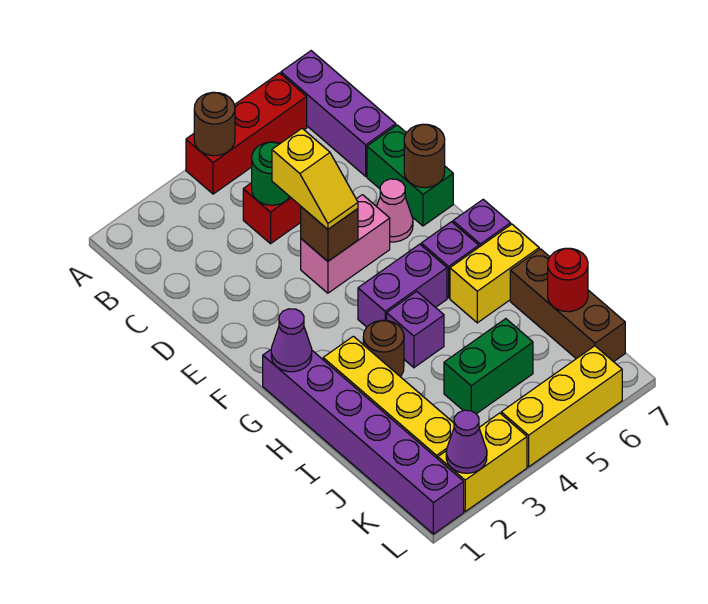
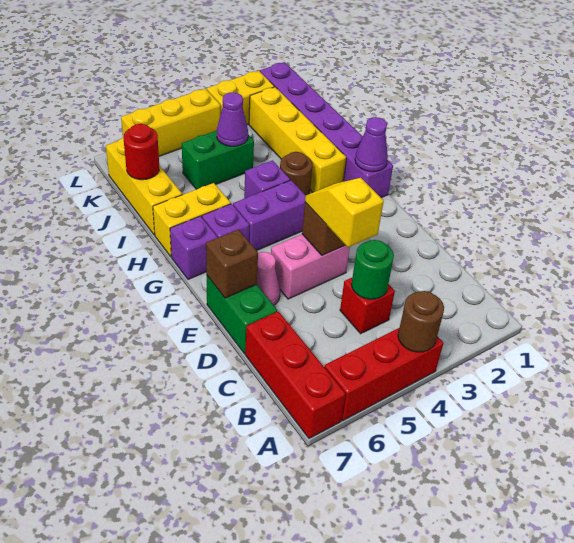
purple 1x3 brick [281,51,396,176] -> red 1x3 brick [245,311,346,438]
brown 1x1 round brick [404,124,445,188] -> brown 1x1 brick [206,229,258,298]
brown 1x3 brick [510,249,625,362] -> yellow 1x3 brick [106,138,182,235]
purple 1x1 cone [446,410,487,473] -> purple 1x1 cone moved to [217,92,248,146]

